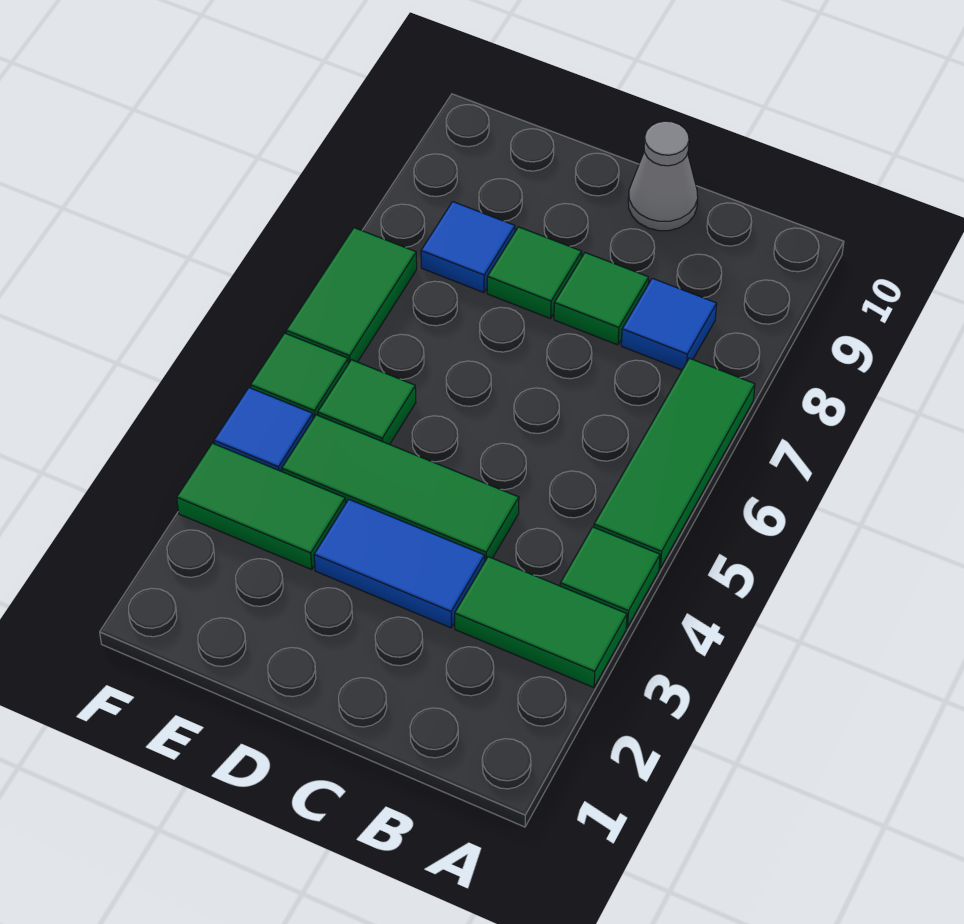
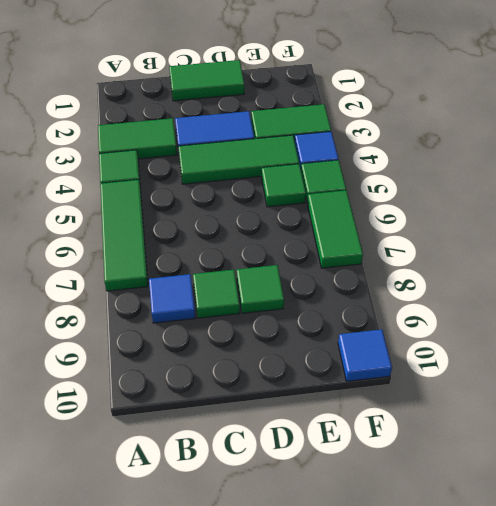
none -> green 1x2 tile [169,60,244,101]
grey 1x1 cone [628,121,698,231] -> none
blue 1x1 tile [421,202,515,293] -> blue 1x1 tile moved to [338,329,392,381]

